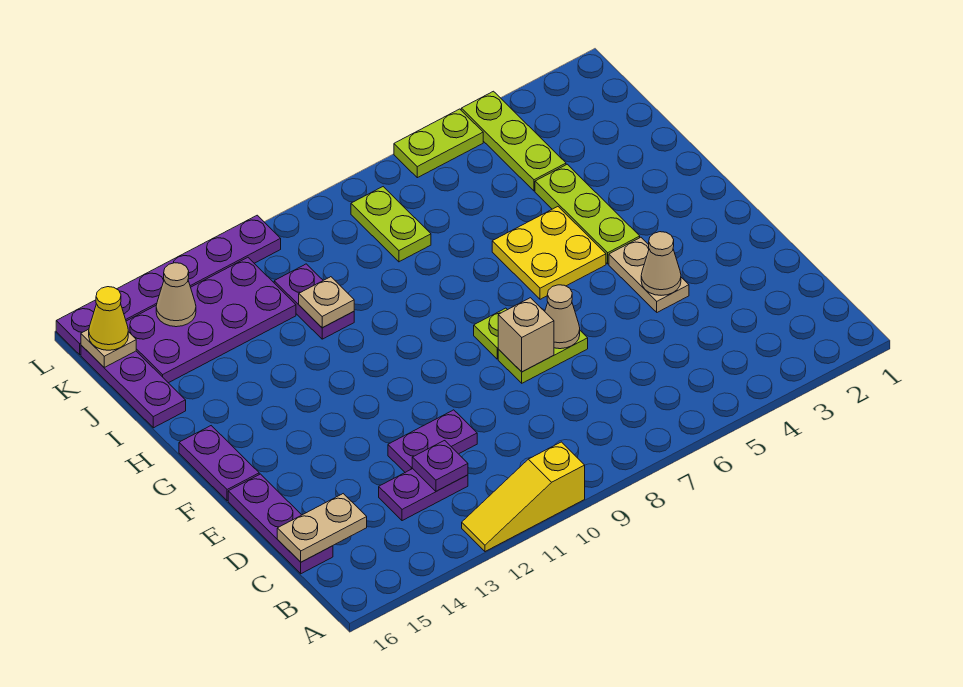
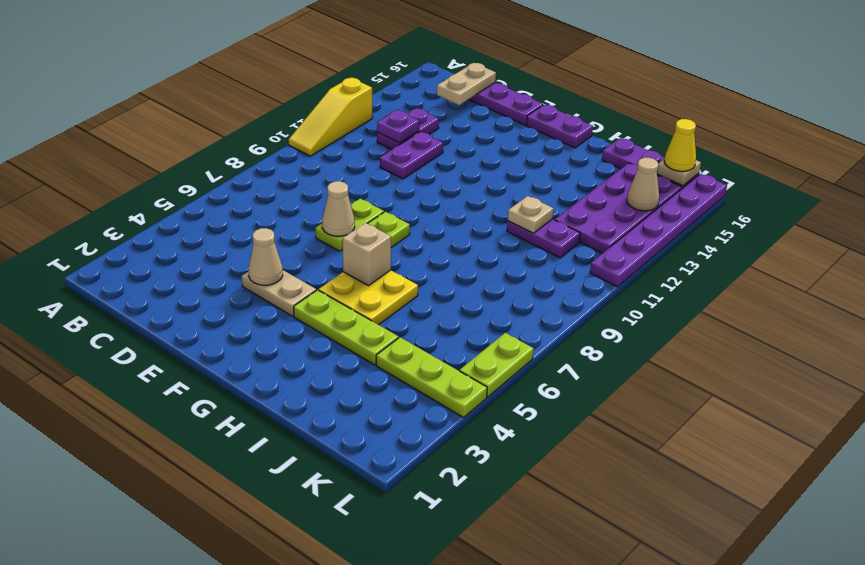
yellow 1x3 slope [462,442,585,552] -> yellow 1x3 slope turned to [289,78,372,156]
tan 1x1 brick [498,298,554,372] -> tan 1x1 brick moved to [343,223,391,286]
lime 1x2 plate [351,187,431,262] -> none

